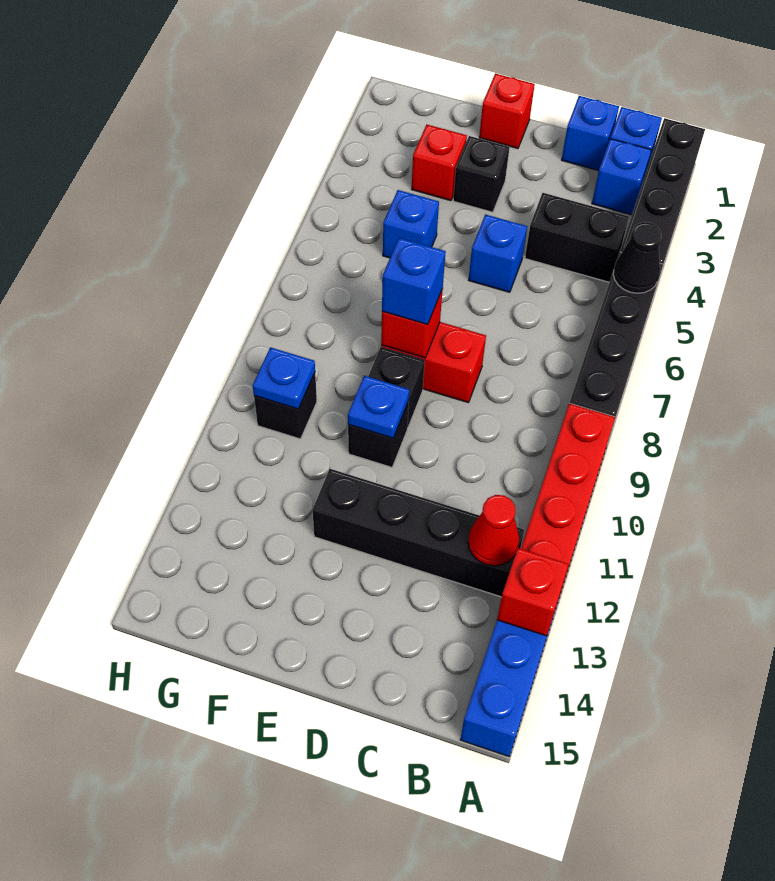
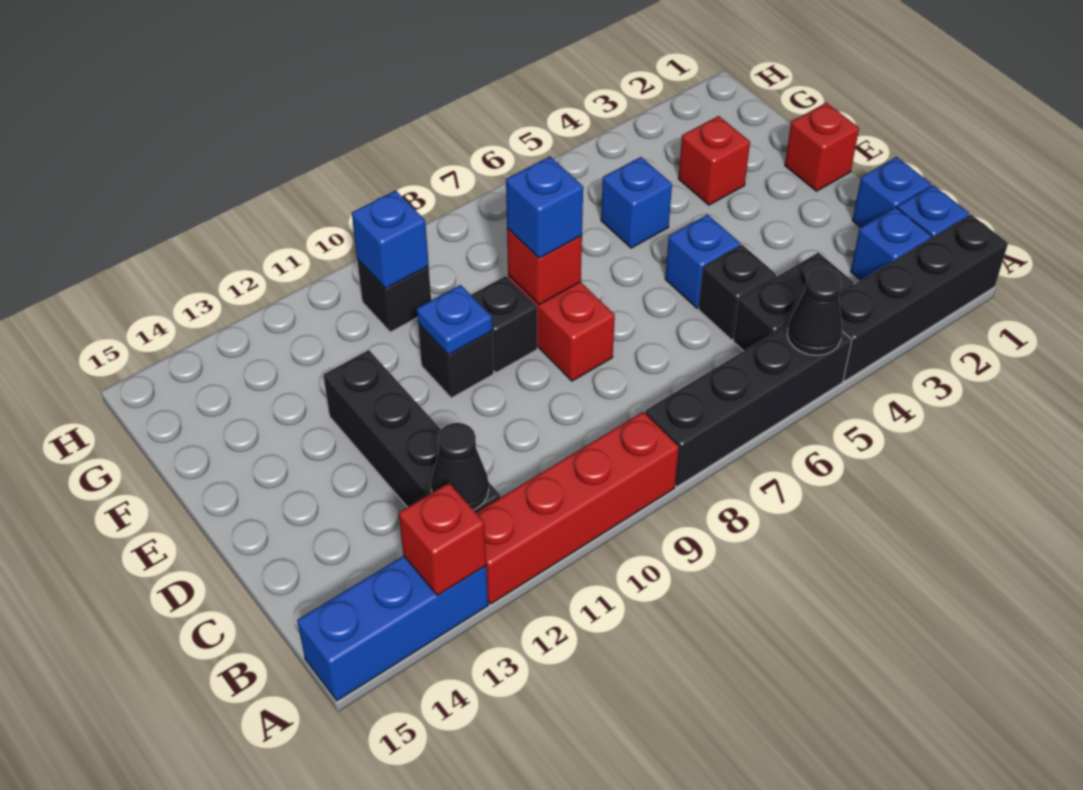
black 1x2 brick [525,193,629,282] -> black 1x2 brick turned to [733,252,854,351]
red 1x1 cone [468,495,519,566] -> black 1x1 cone [431,423,489,510]
black 1x1 brick [453,136,510,212] -> black 1x1 brick moved to [699,245,776,340]
blue 1x1 plate [253,347,315,409] -> blue 1x1 brick [352,190,429,289]

